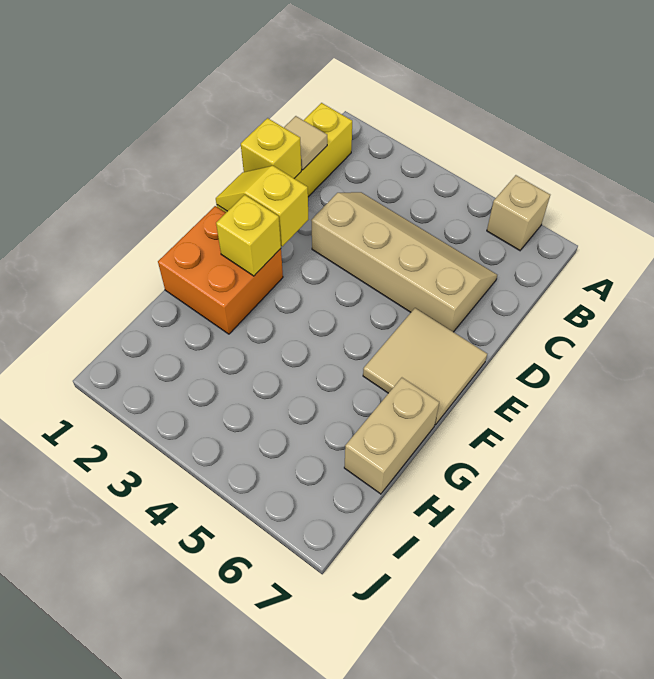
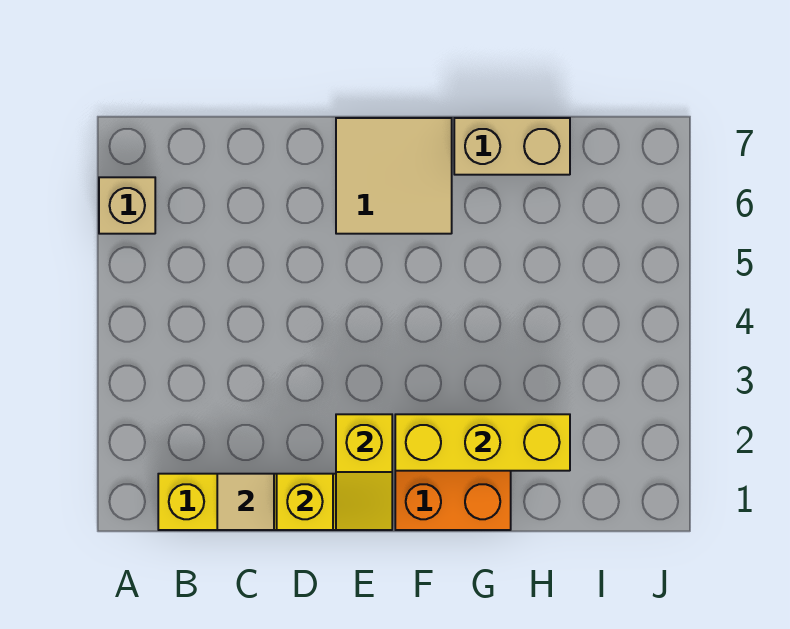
tan 2x4 slope [311,192,497,332] -> none
yellow 1x1 brick [216,195,281,276] -> yellow 1x3 brick [395,414,570,471]

